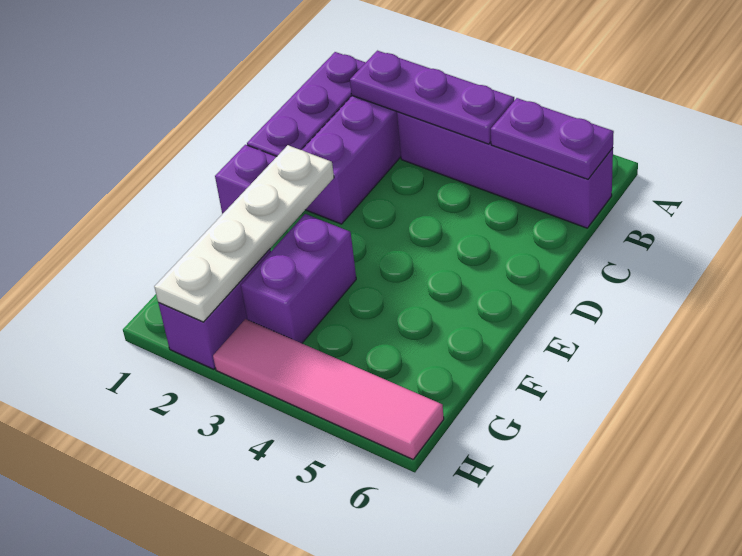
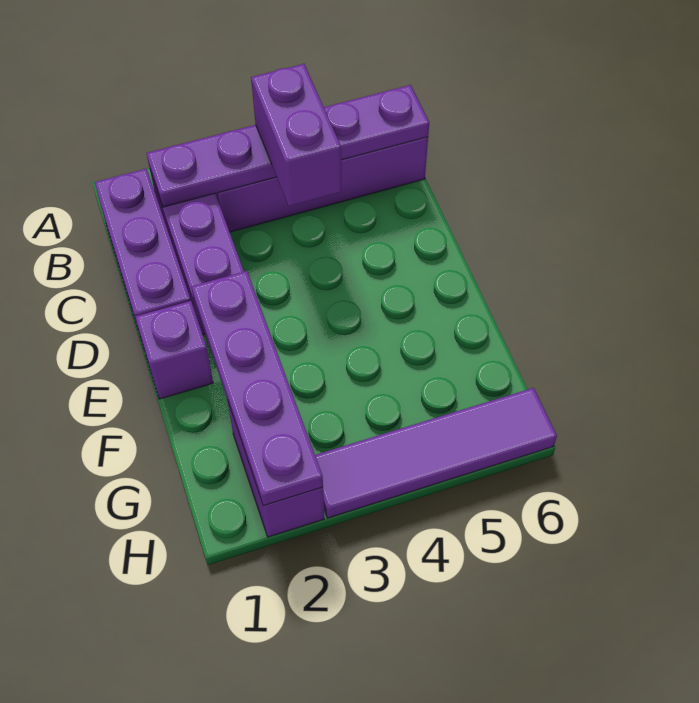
white 1x4 plate [154,145,334,322] -> purple 1x4 plate [192,271,323,506]
purple 1x2 brick [241,214,356,343] -> purple 1x2 brick moved to [251,64,341,206]
pink 1x4 tile [213,319,444,459] -> purple 1x4 tile [315,388,557,518]

